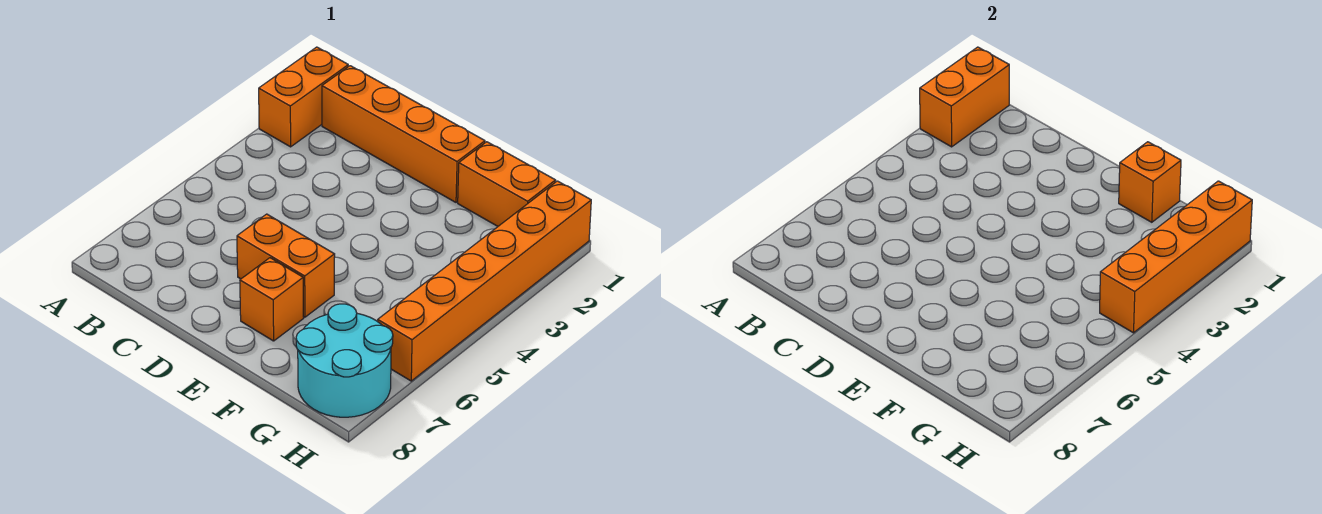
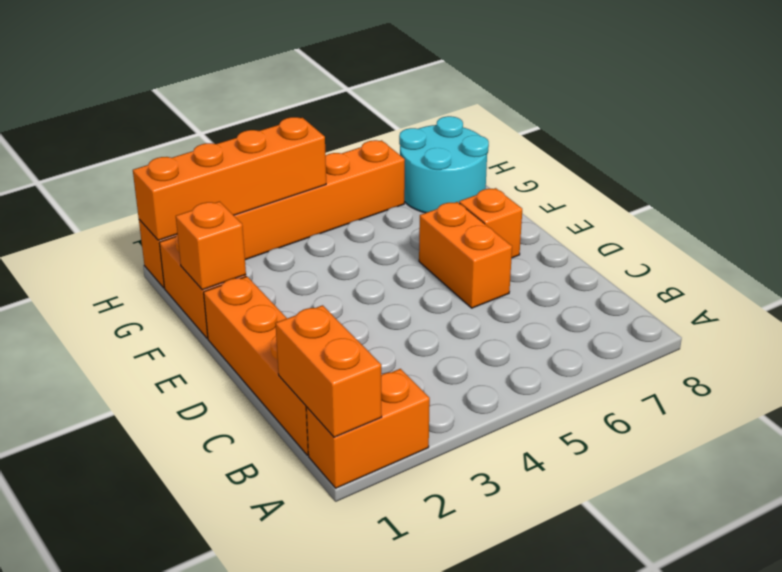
orange 1x2 brick [920,47,1009,147] -> orange 1x2 brick turned to [275,305,382,437]

